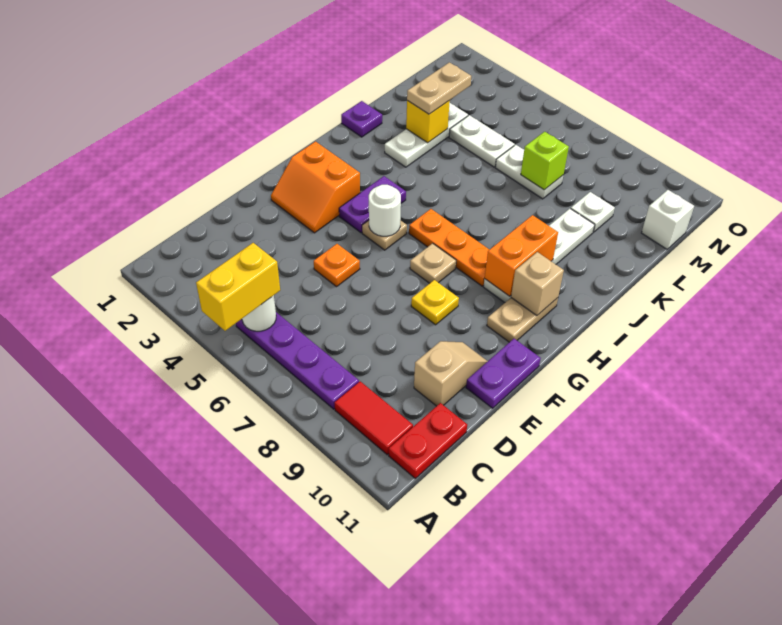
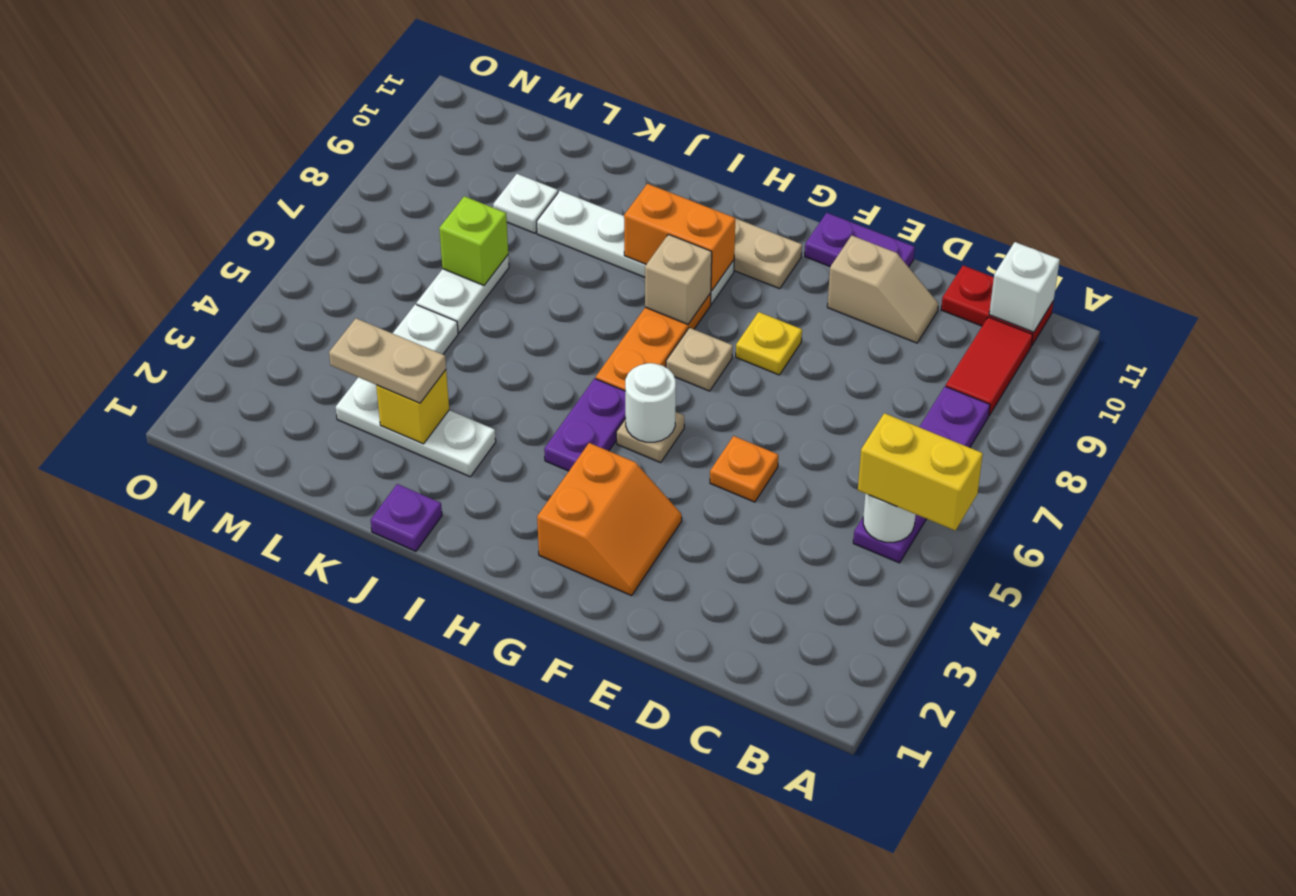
tan 1x2 slope [414,341,488,406] -> tan 1x2 slope turned to [827,236,939,343]
purple 1x2 plate [339,176,406,233] -> purple 1x2 plate turned to [544,378,626,471]
tan 1x1 brick [511,252,564,316] -> tan 1x1 brick moved to [645,234,712,324]
white 1x1 brick [642,190,694,249] -> white 1x1 brick moved to [989,242,1060,332]

